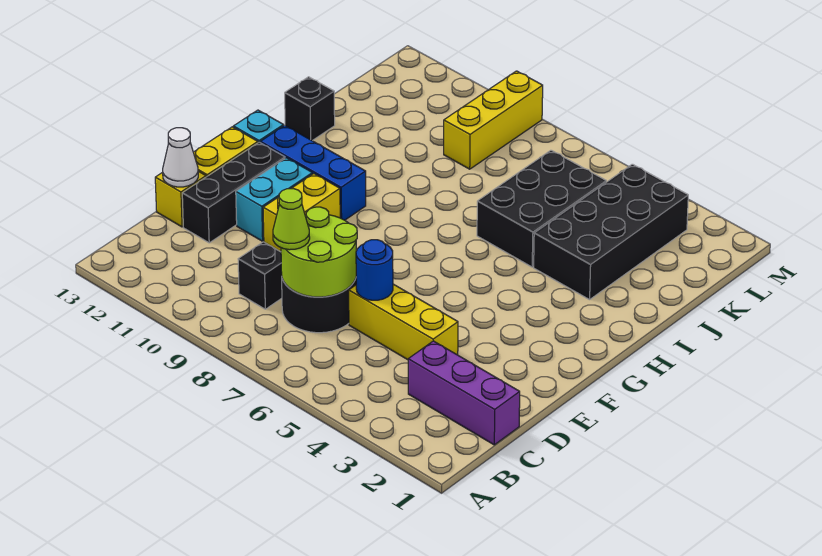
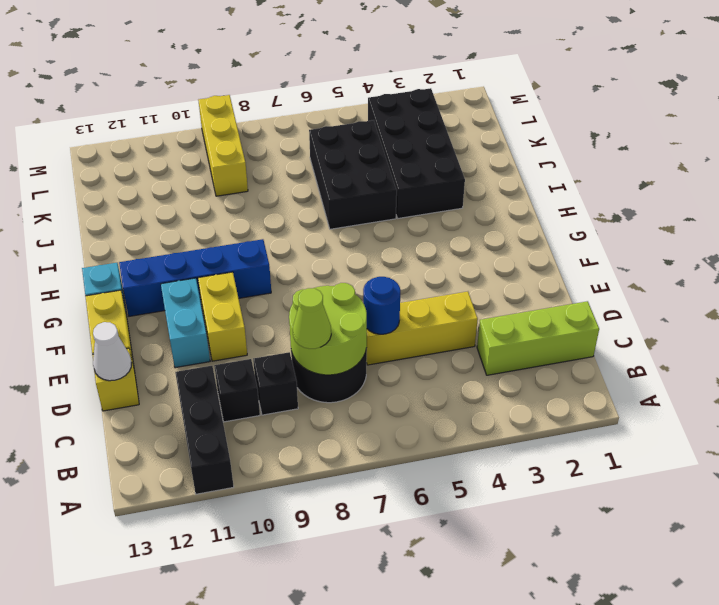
purple 1x3 brick [408,341,520,445] -> lime 1x3 brick [477,301,599,375]
black 1x3 brick [182,142,285,243] -> black 1x3 brick moved to [175,366,234,494]
blue 1x3 brick [260,125,366,220] -> blue 1x4 brick [119,239,271,316]
black 1x1 brick [285,77,335,141] -> black 1x1 brick moved to [214,359,260,422]

